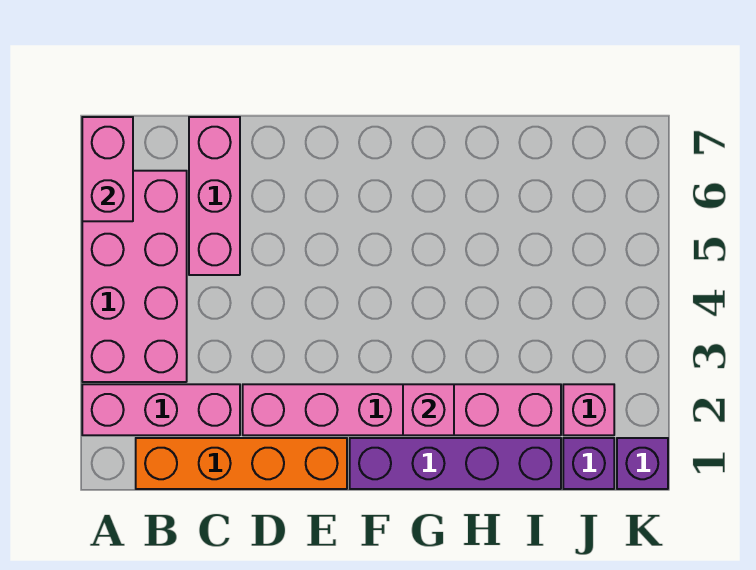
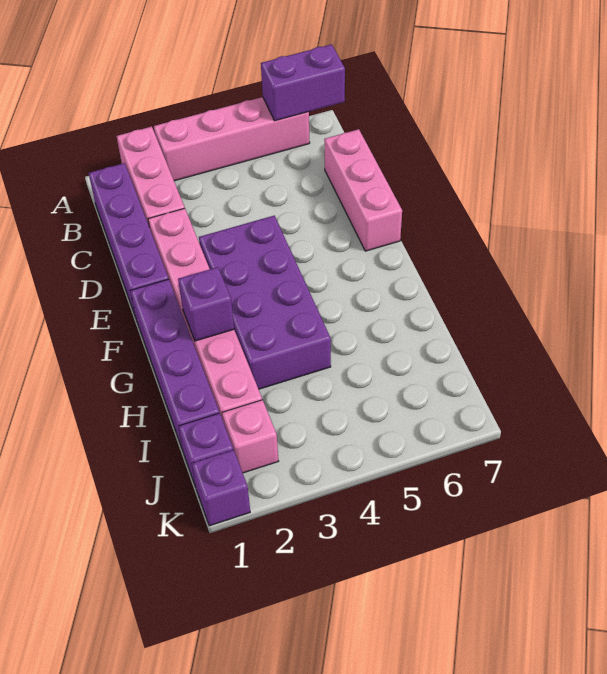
pink 2x4 brick [82,171,187,382] -> pink 1x4 brick [154,97,310,181]
pink 1x2 brick [82,117,133,221] -> purple 1x2 brick [261,44,345,121]
orange 1x4 brick [136,438,347,489] -> purple 1x4 brick [89,163,169,315]
pink 1x3 brick [189,117,240,275] -> pink 1x3 brick turned to [324,129,402,251]
none -> purple 2x4 brick [199,216,331,389]
pink 1x1 brick [403,384,454,435] -> purple 1x1 brick [178,267,234,341]

